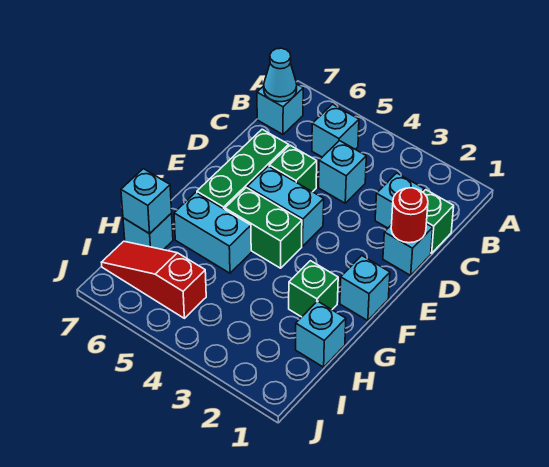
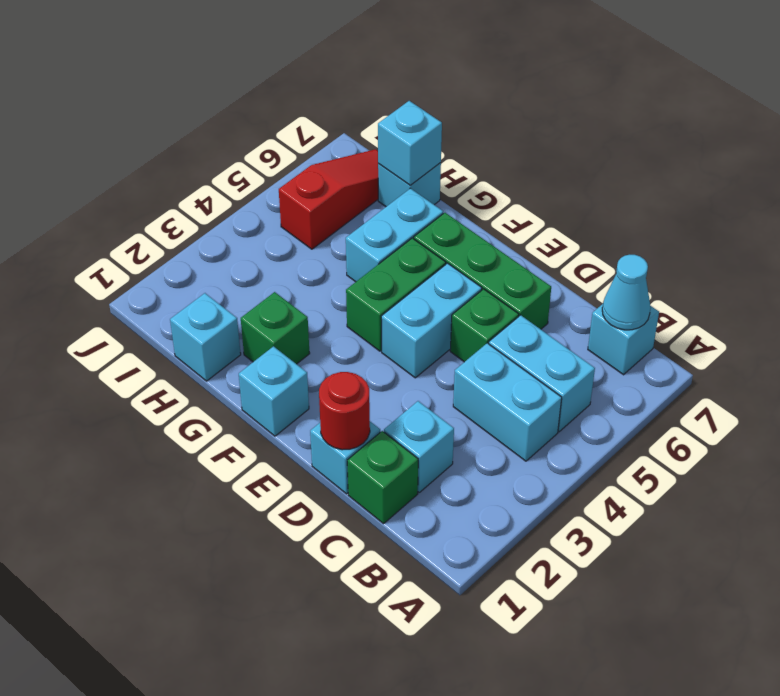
cyan 1x1 brick [312,104,359,157] -> cyan 1x2 brick [489,315,595,432]
cyan 1x1 brick [319,141,366,203] -> cyan 1x2 brick [453,343,562,461]

